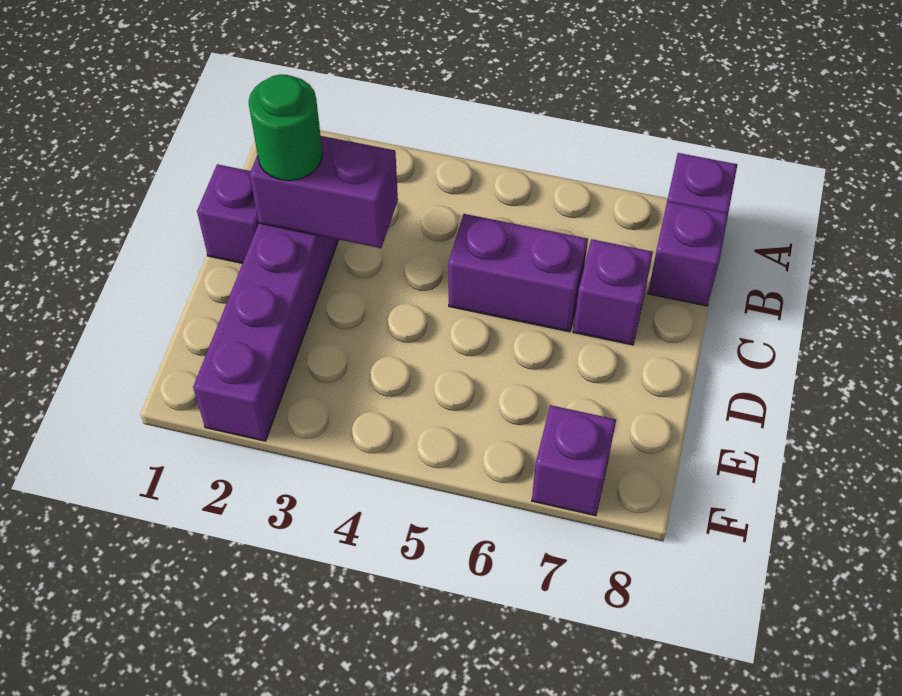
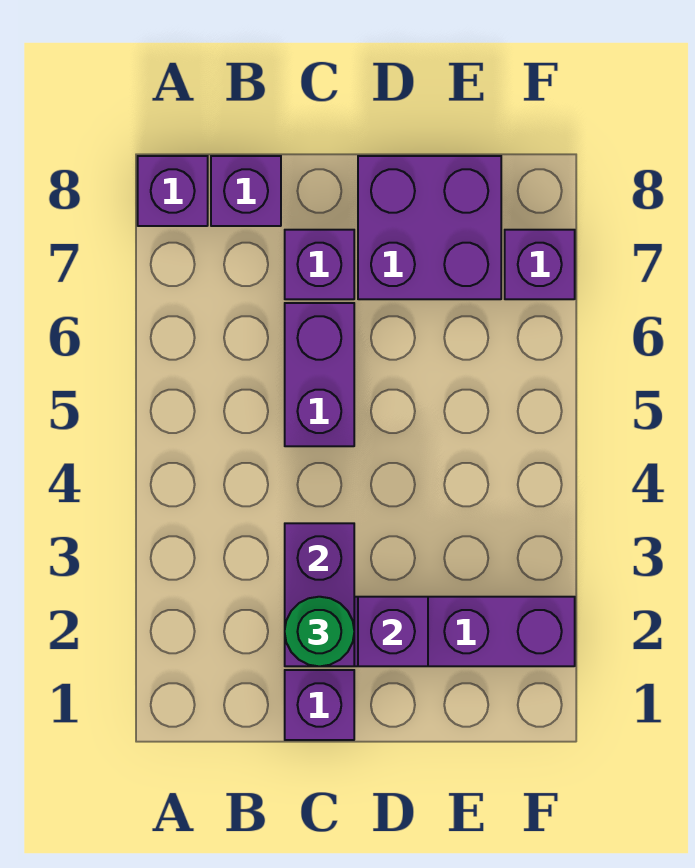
none -> purple 1x1 brick [358,597,428,666]
none -> purple 2x2 brick [358,156,501,299]

